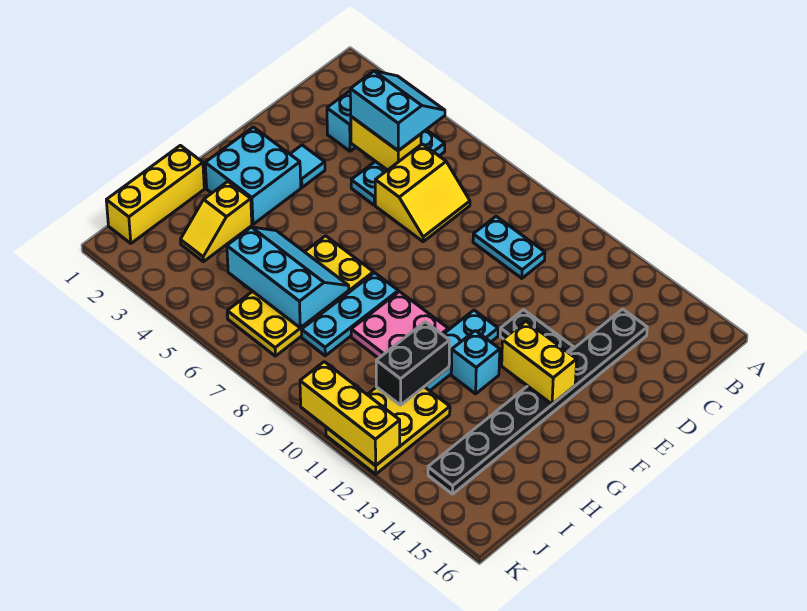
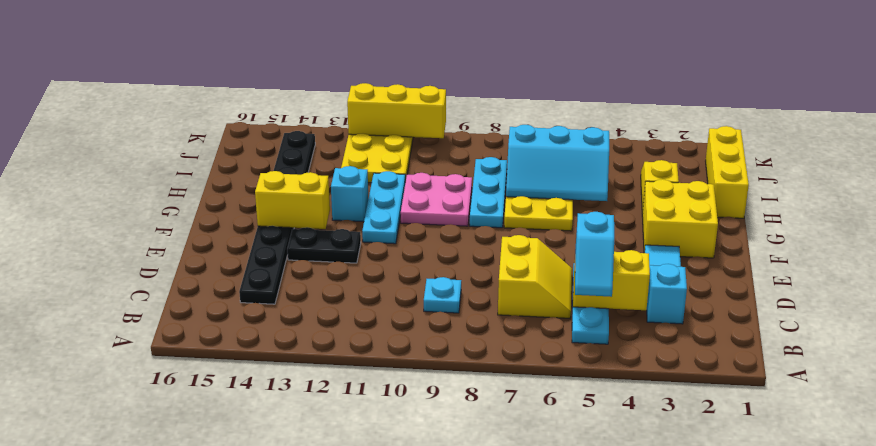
cyan 2x2 slope [350,71,445,151] -> cyan 1x2 slope [575,212,614,297]
yellow 2x2 slope [375,144,470,242] -> yellow 2x2 slope turned to [498,235,572,318]
cyan 1x2 plate [473,216,545,278] -> cyan 1x1 plate [424,277,461,313]
cyan 2x2 brick [205,127,301,224] -> yellow 2x2 brick [642,179,718,258]
black 1x2 brick [376,322,449,405] -> none

